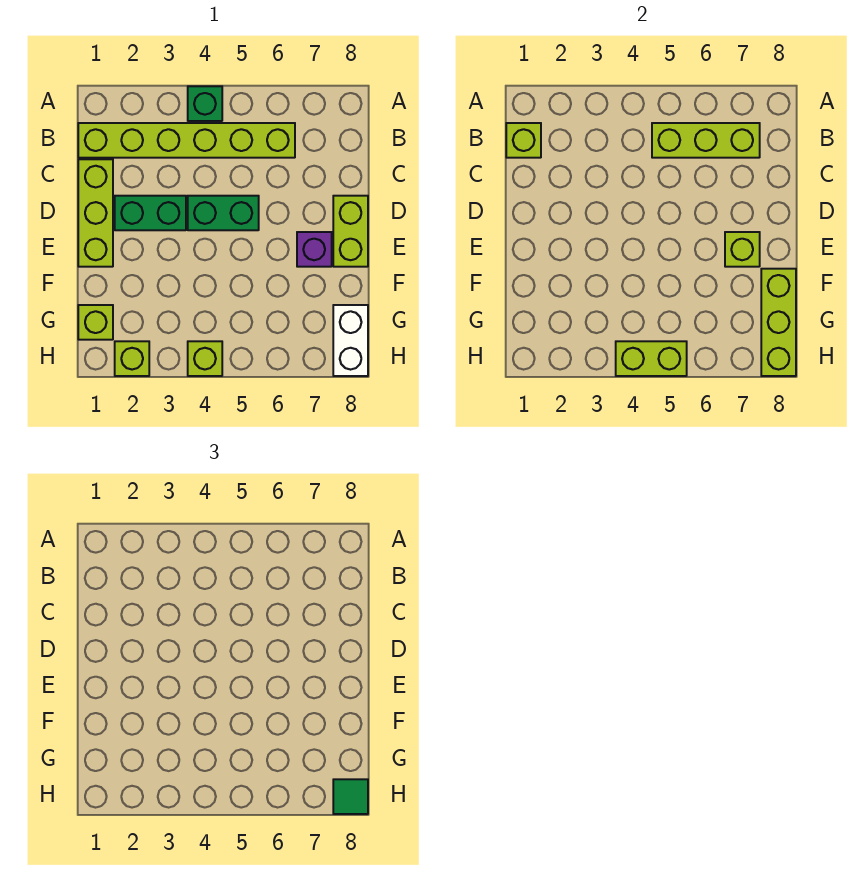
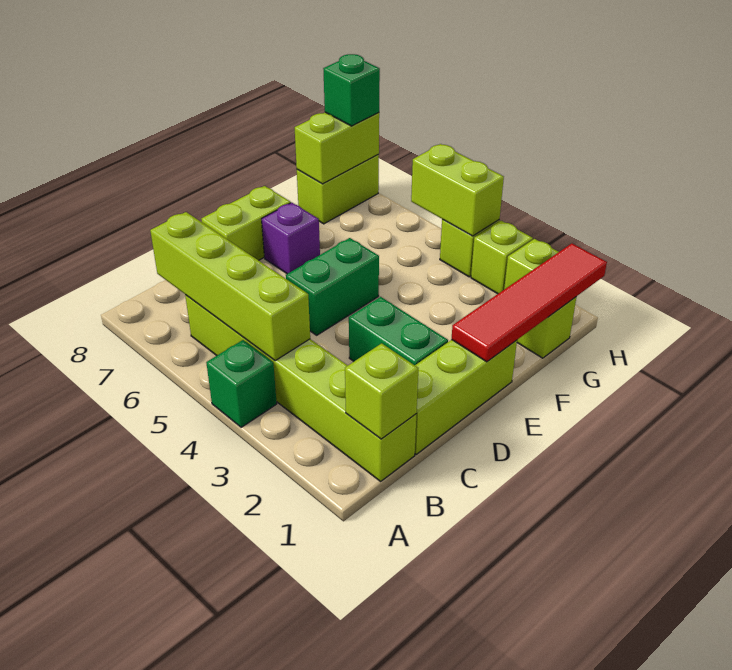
lime 1x3 brick [652,123,760,158] -> lime 1x4 brick [150,212,310,361]
green 1x2 brick [188,196,259,230] -> green 1x2 brick turned to [286,238,379,335]
none -> red 1x4 tile [452,243,607,362]
lime 1x1 brick [725,232,760,267] -> lime 1x1 brick moved to [471,221,533,294]
lime 1x3 brick [761,269,796,376] -> lime 1x2 brick [295,112,379,184]
white 1x2 brick [333,305,368,376] -> lime 1x2 brick [297,155,379,224]
green 1x1 tile [333,779,368,814] -> green 1x1 brick [323,54,380,126]

